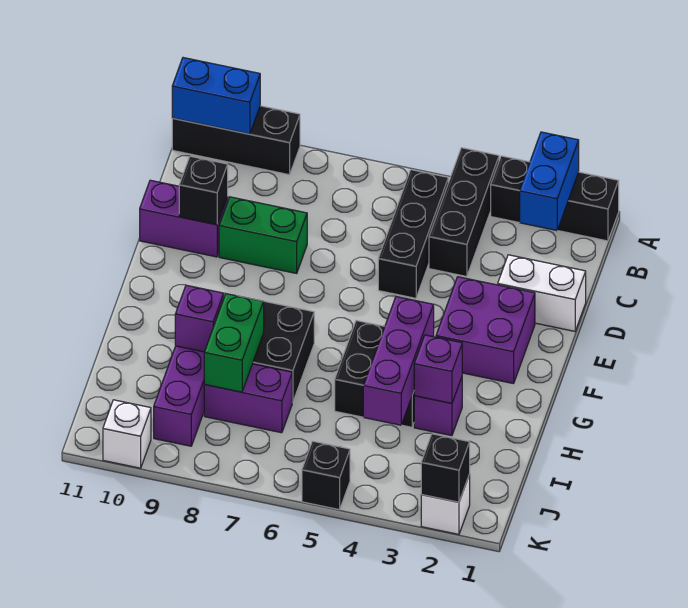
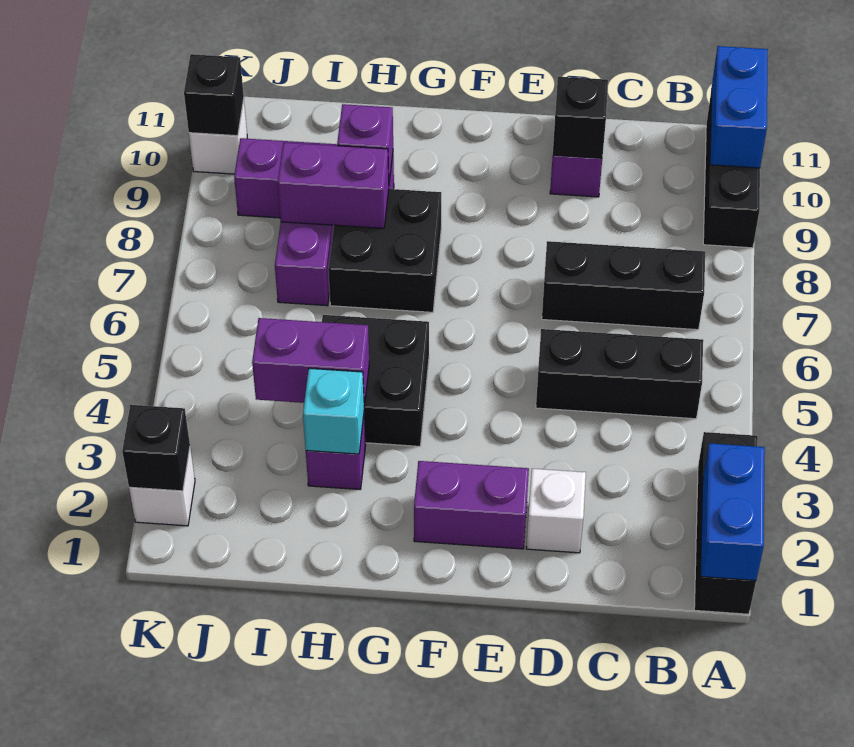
blue 1x2 brick [520,132,579,230] -> blue 1x2 brick turned to [700,443,765,580]
black 1x3 brick [429,148,499,276] -> black 1x3 brick moved to [542,241,705,330]
white 1x2 brick [498,255,586,331] -> white 1x1 brick [526,469,586,553]
green 1x2 brick [219,197,307,273] -> none
purple 2x2 brick [436,277,535,384] -> purple 1x2 brick [414,461,529,549]
purple 1x3 brick [363,297,434,425] -> purple 1x2 brick [252,318,369,407]
purple 1x1 brick [414,335,462,403] -> cyan 1x1 brick [303,368,364,454]
green 1x2 brick [204,294,264,392] -> purple 1x2 brick [278,142,389,228]
black 1x1 brick [302,441,350,510] -> black 1x1 brick moved to [184,54,244,136]

